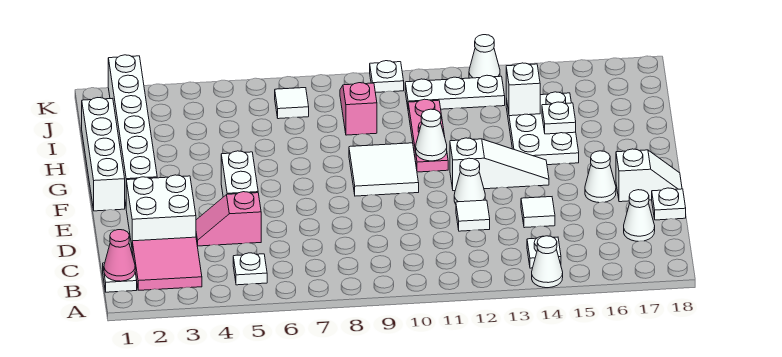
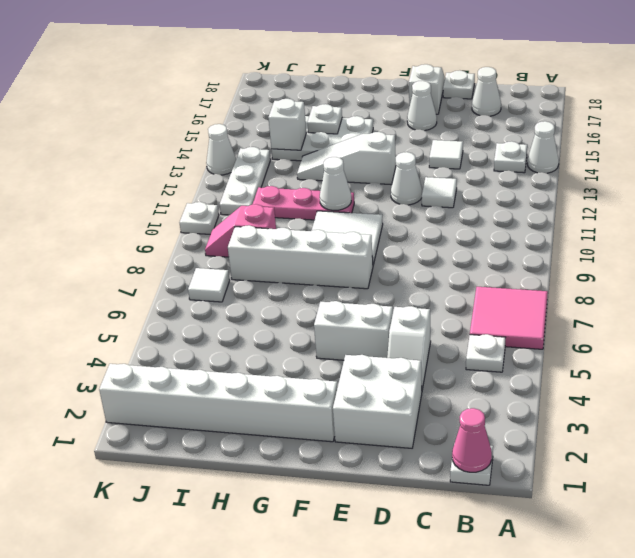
pink 2x2 tile [132,237,202,290] -> pink 2x2 tile moved to [470,287,548,349]
pink 1x2 slope [196,192,261,246] -> white 1x2 slope [387,306,431,390]
white 1x4 brick [82,98,125,211] -> white 1x4 brick moved to [228,225,373,289]
white 1x3 slope [450,138,549,191] -> white 1x3 slope turned to [297,132,396,185]

